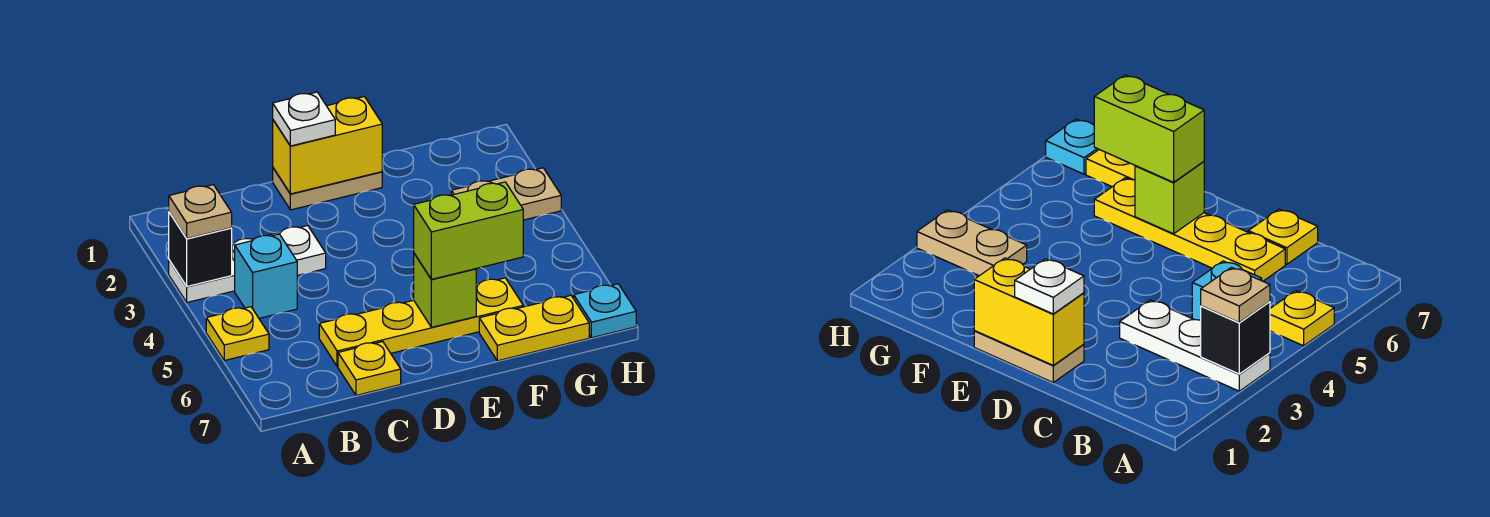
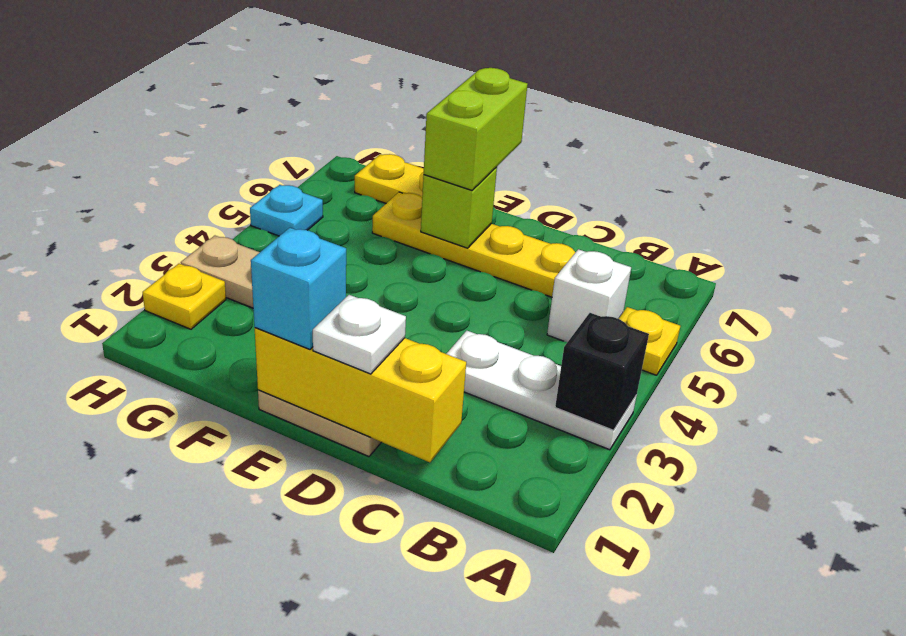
tan 1x1 plate [169,185,232,239] -> none
cyan 1x1 brick [235,234,297,318] -> cyan 1x1 brick moved to [251,228,346,349]
none -> white 1x1 brick [547,249,631,342]
yellow 1x1 plate [338,342,401,395] -> yellow 1x1 plate moved to [143,264,226,329]
yellow 1x2 brick [273,97,382,194] -> yellow 1x3 brick [255,328,466,462]
lime 1x2 brick [414,182,523,279] -> lime 1x2 brick turned to [424,68,528,190]
cyan 1x1 plate [574,284,636,338] -> cyan 1x1 plate moved to [250,185,323,236]

